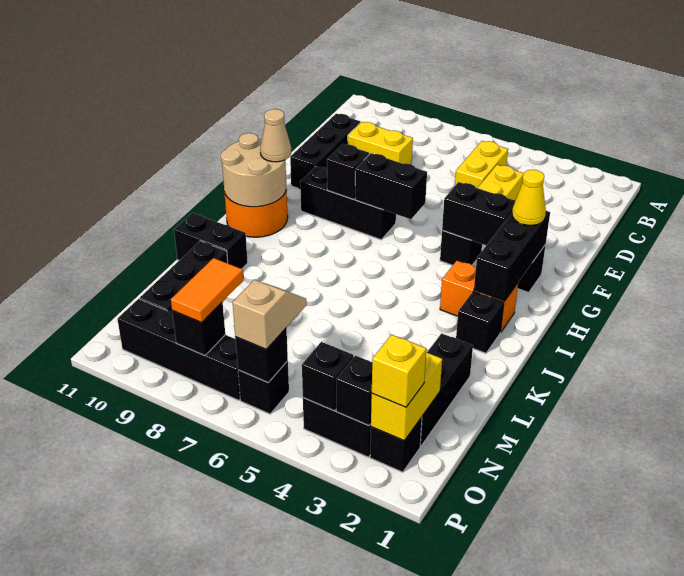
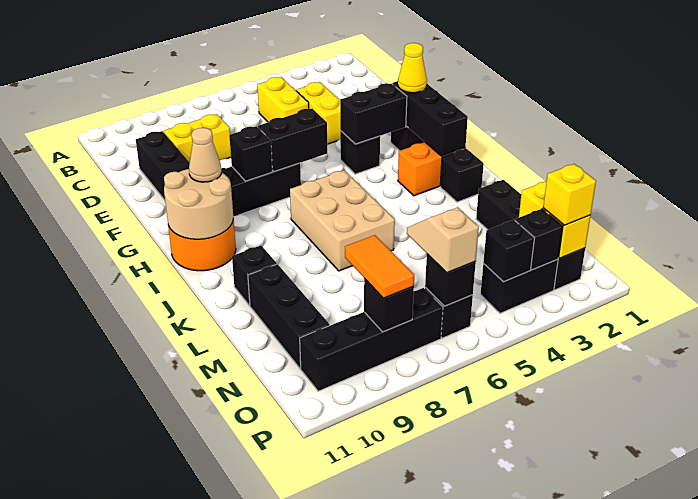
none -> tan 2x3 brick [290,170,395,271]
black 1x2 brick [174,213,248,269] -> black 1x1 brick [232,245,277,305]

